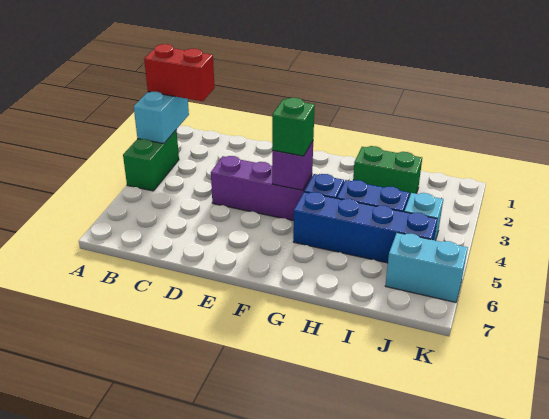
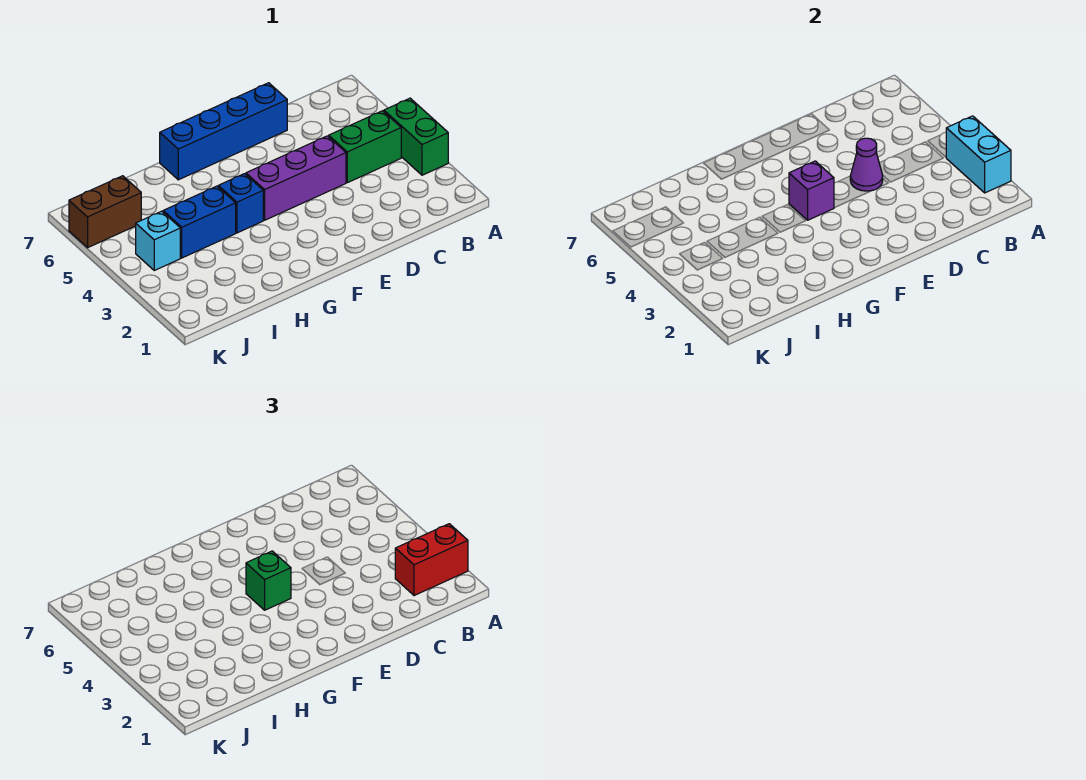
none -> purple 1x1 cone [850,138,883,191]
blue 1x4 brick [293,192,437,263] -> blue 1x4 brick moved to [160,83,287,180]
green 1x2 brick [353,146,422,197] -> green 1x2 brick moved to [329,111,401,183]
cyan 1x2 brick [385,233,468,302] -> brown 1x2 brick [69,176,141,248]

